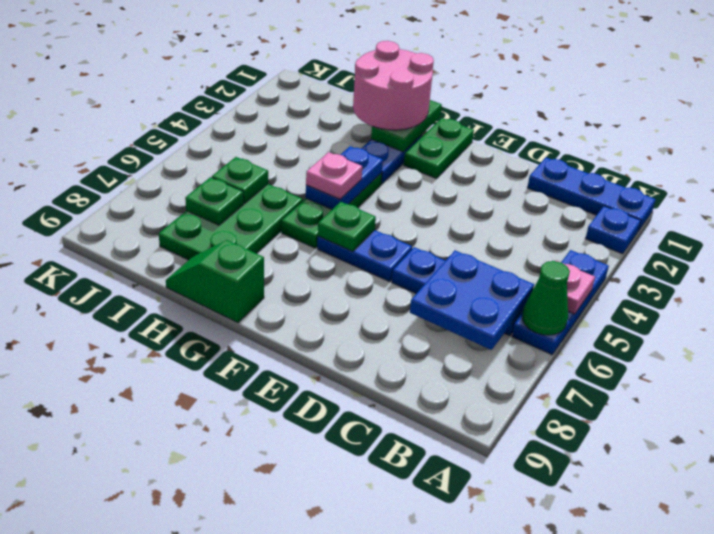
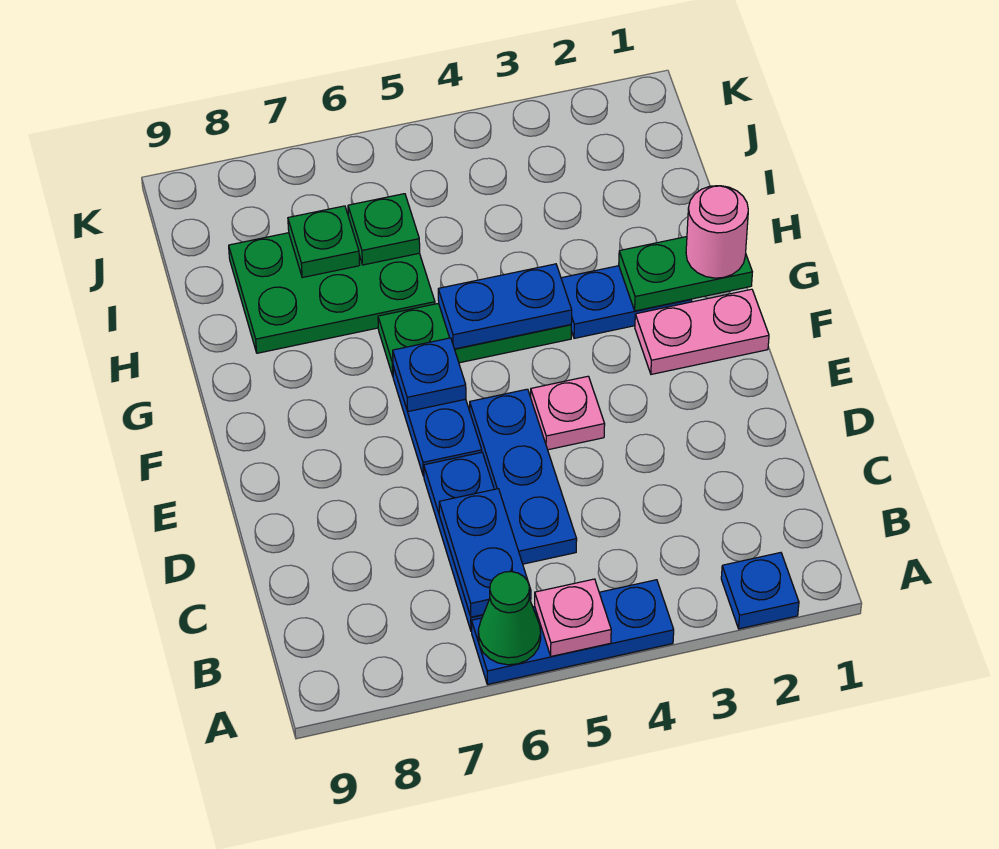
blue 1x3 plate [527,157,656,231] -> blue 1x3 plate moved to [470,389,577,564]
blue 2x2 plate [410,250,534,350] -> blue 1x2 plate [439,489,531,617]
green 1x2 plate [404,118,474,178] -> pink 1x2 plate [635,289,769,374]
green 1x1 plate [318,202,376,251] -> blue 1x1 plate [393,338,466,411]
pink 2x2 round brick [353,41,434,130] -> pink 1x1 round brick [686,186,748,278]
pink 1x1 plate [306,152,362,199] -> pink 1x1 plate moved to [531,376,605,450]
green 1x2 slope [166,240,264,323] -> none

